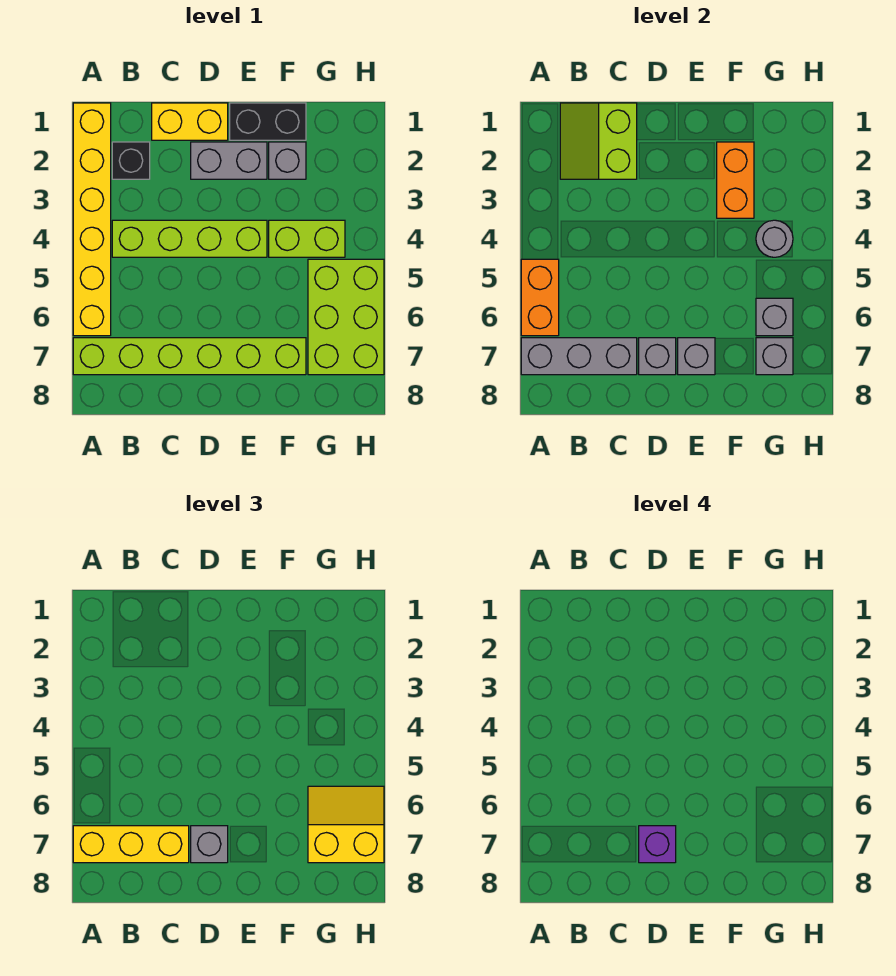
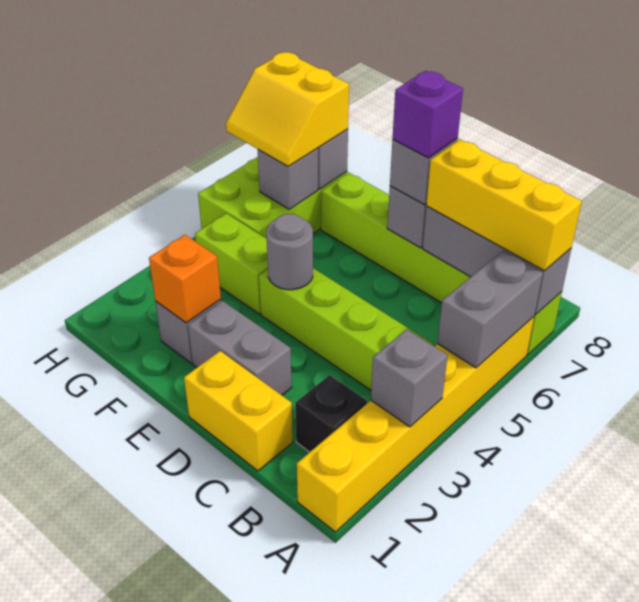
orange 1x2 brick [521,259,559,336] -> grey 1x2 brick [437,251,543,368]
lime 2x2 slope [560,103,637,179] -> none
black 1x2 brick [230,103,306,140] -> none
grey 1x1 brick [678,338,715,375] -> grey 1x1 brick moved to [371,329,448,427]
orange 1x2 brick [717,142,754,218] -> orange 1x1 brick [149,235,221,323]
grey 1x1 round brick [756,220,793,257] -> grey 1x1 round brick moved to [266,214,313,290]

